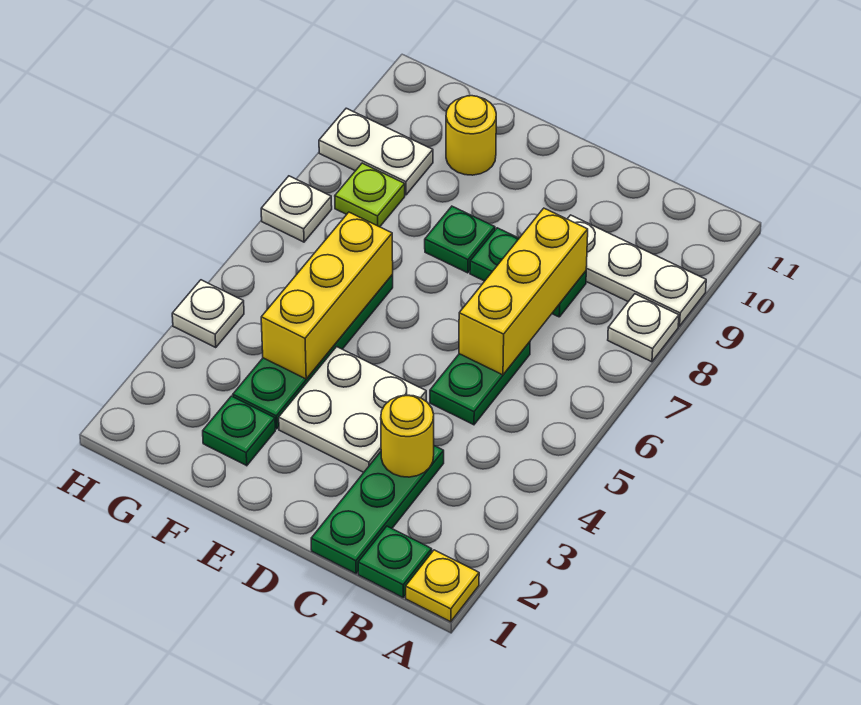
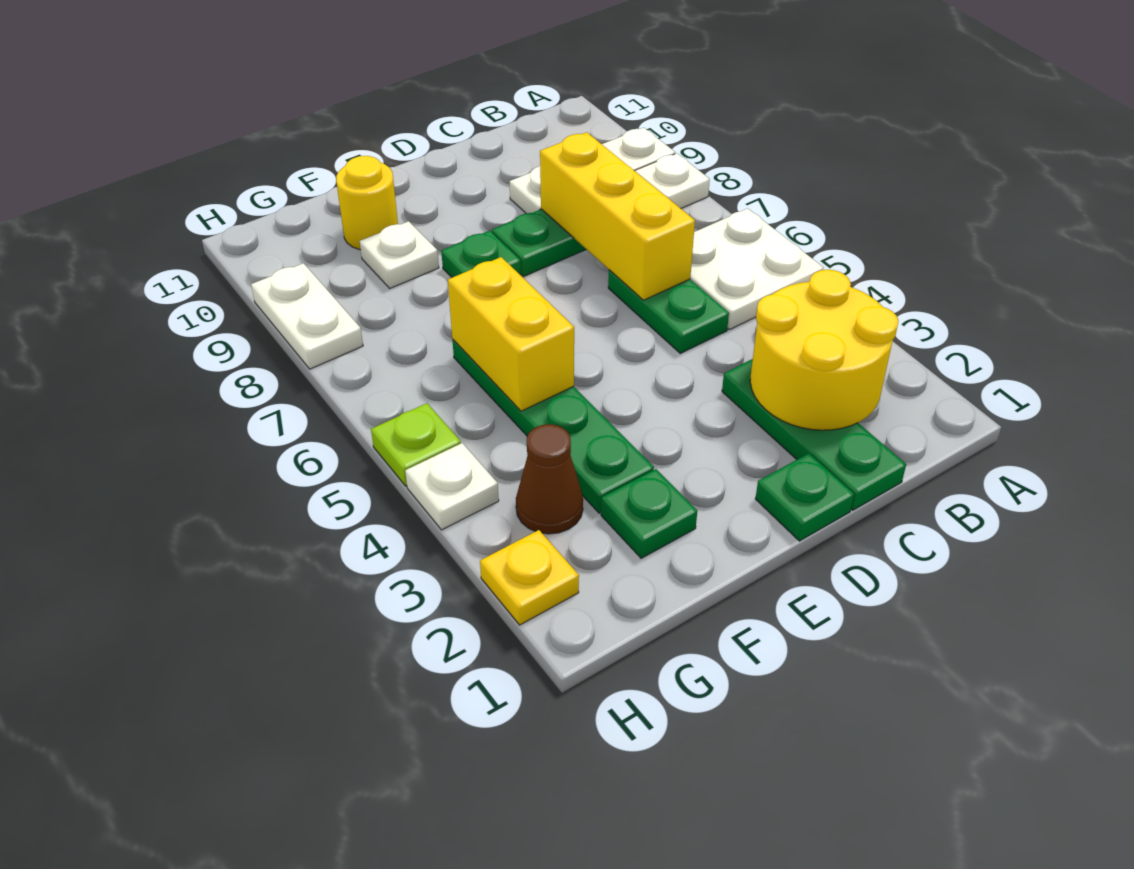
yellow 1x1 plate [406,550,479,622] -> yellow 1x1 plate moved to [480,530,579,625]
green 1x1 plate [358,526,432,597] -> green 1x1 plate moved to [755,453,854,541]
yellow 1x1 round brick [381,395,434,477] -> yellow 2x2 round brick [750,270,898,430]
white 2x2 plate [279,347,426,472] -> white 2x2 plate moved to [690,208,823,330]
yellow 1x3 brick [261,212,393,379] -> yellow 1x2 brick [448,257,574,411]
none -> brown 1x1 cone [516,424,583,534]
lime 1x1 plate [335,163,405,227] -> lime 1x1 plate moved to [371,403,461,486]
white 1x2 plate [319,108,433,195] -> white 1x2 plate turned to [251,263,363,369]
white 1x1 plate [261,176,332,242] -> white 1x1 plate moved to [360,221,439,288]

